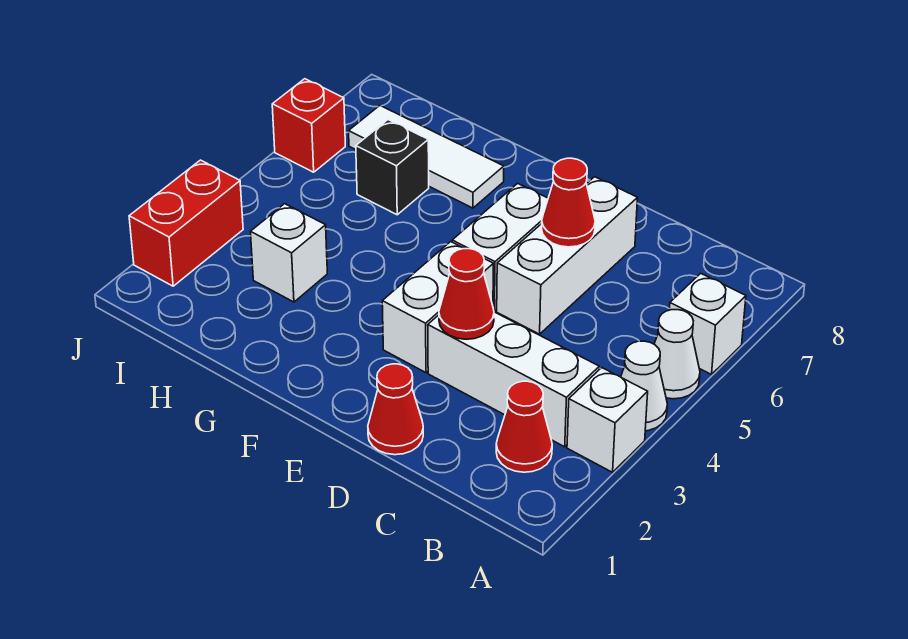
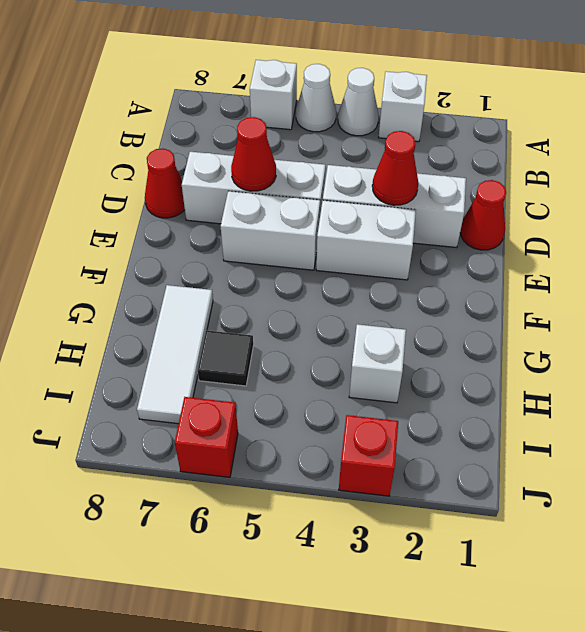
red 1x1 cone [496,381,552,472] -> red 1x1 cone moved to [145,149,185,218]
white 1x3 brick [428,312,599,447] -> white 1x3 brick turned to [323,165,466,248]
black 1x1 brick [356,120,429,215] -> black 1x1 tile [198,330,253,386]
red 1x2 brick [129,160,243,286] -> red 1x1 brick [339,415,398,496]

